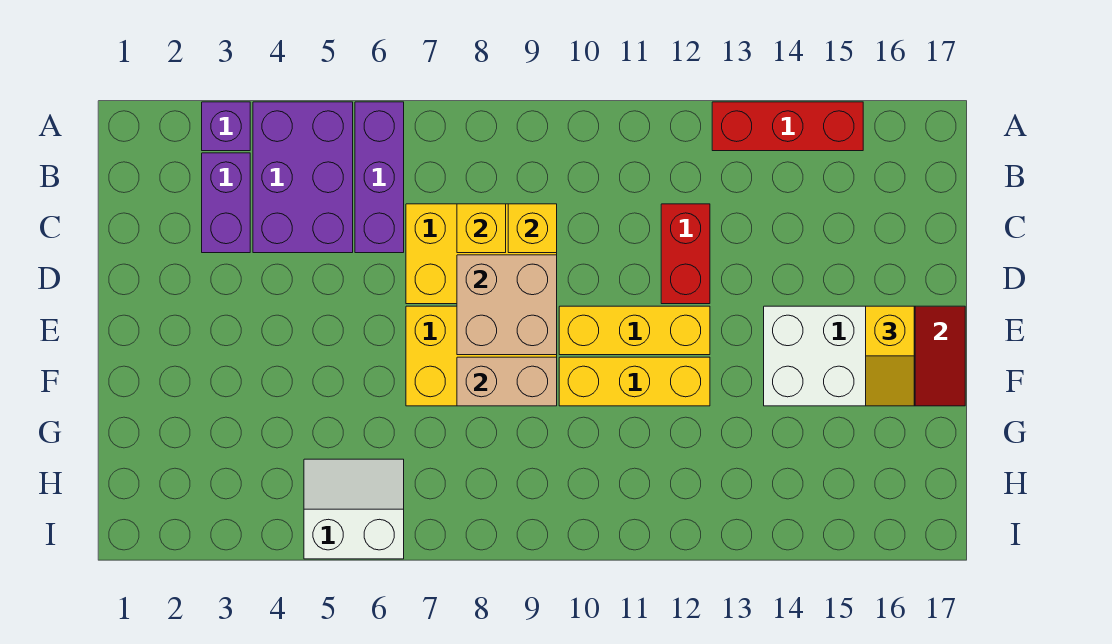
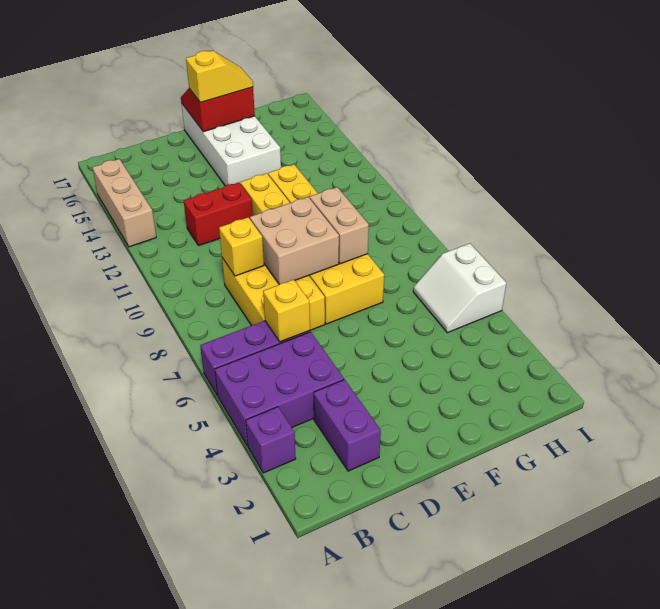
red 1x3 brick [712,102,863,151] -> tan 1x3 brick [92,159,156,247]
purple 1x2 brick [202,153,250,253] -> purple 1x2 brick turned to [314,380,381,471]
yellow 1x1 brick [457,204,506,253] -> yellow 1x1 brick moved to [263,279,310,342]

